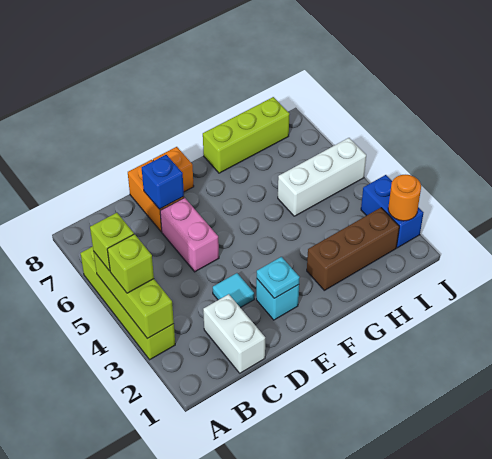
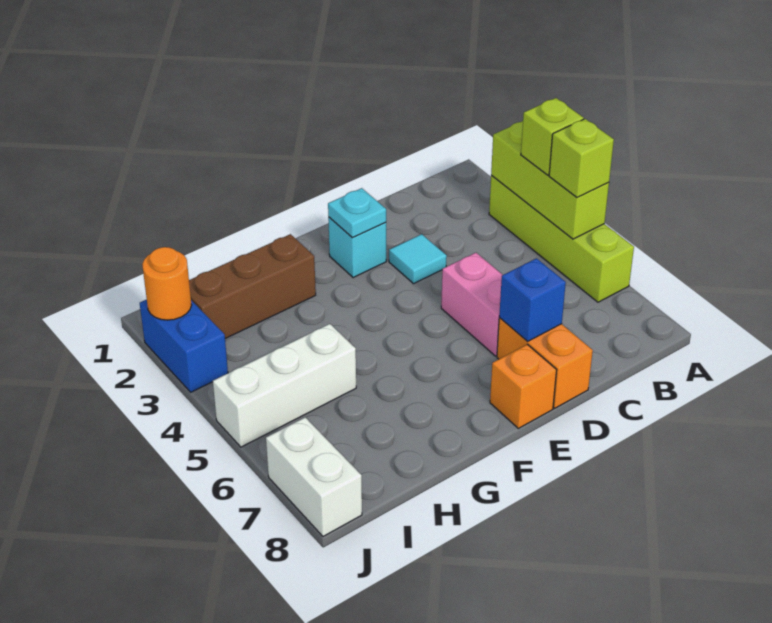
white 1x2 brick [203,294,265,373] -> white 1x2 brick moved to [266,417,362,536]
lime 1x3 brick [203,97,290,173] -> none

